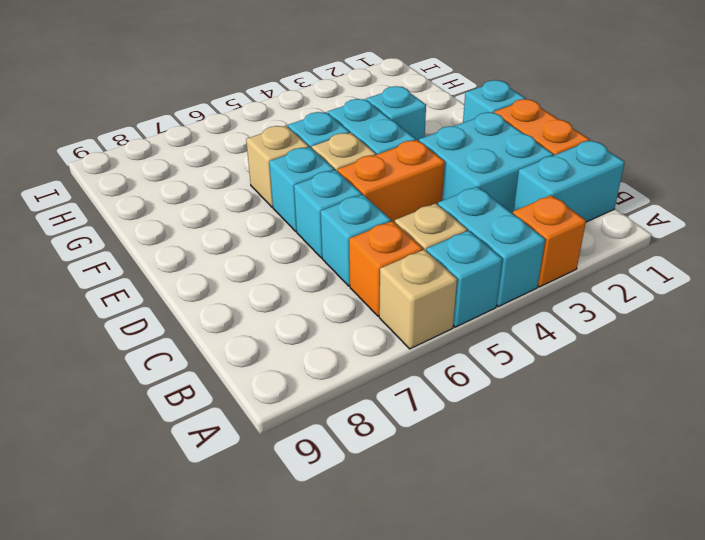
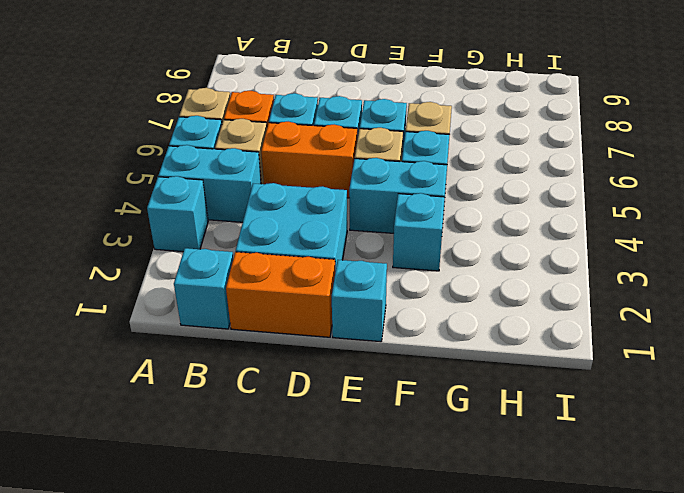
orange 1x1 brick [513,195,586,287] -> cyan 1x1 brick [147,176,208,252]
cyan 1x2 brick [514,140,625,222] -> cyan 1x1 brick [174,248,233,329]
orange 1x2 brick [338,140,445,223] -> orange 1x2 brick turned to [261,122,357,198]

